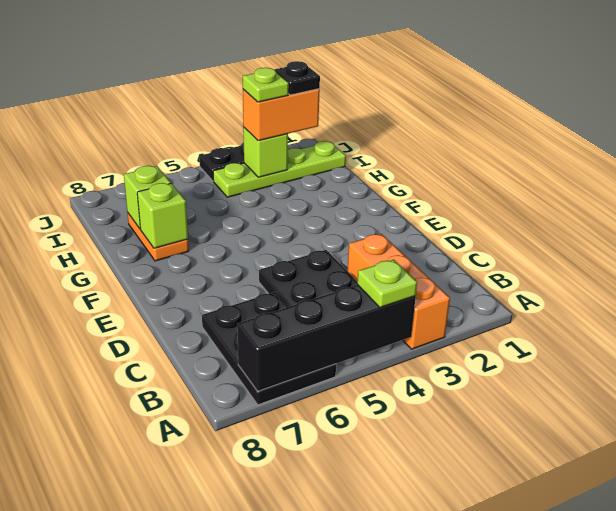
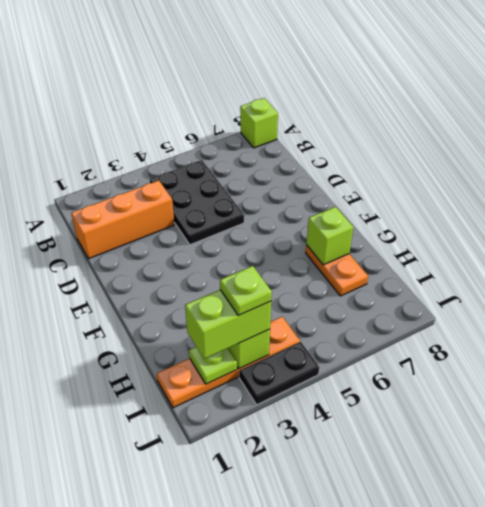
orange 1x3 brick [347,234,450,349] -> orange 1x3 brick turned to [71,180,174,259]
black 1x4 brick [237,285,416,391] -> none
lime 1x1 plate [357,260,417,307] -> lime 1x1 plate moved to [189,347,237,384]
black 2x3 plate [202,292,336,405] -> none
lime 1x1 brick [124,166,171,229] -> lime 1x1 brick moved to [240,98,278,148]
lime 1x4 plate [213,141,346,197] -> orange 1x4 plate [157,317,300,408]
orange 1x2 brick [243,89,320,141] -> lime 1x2 brick [185,290,271,359]
black 1x1 plate [275,61,320,95] -> none

